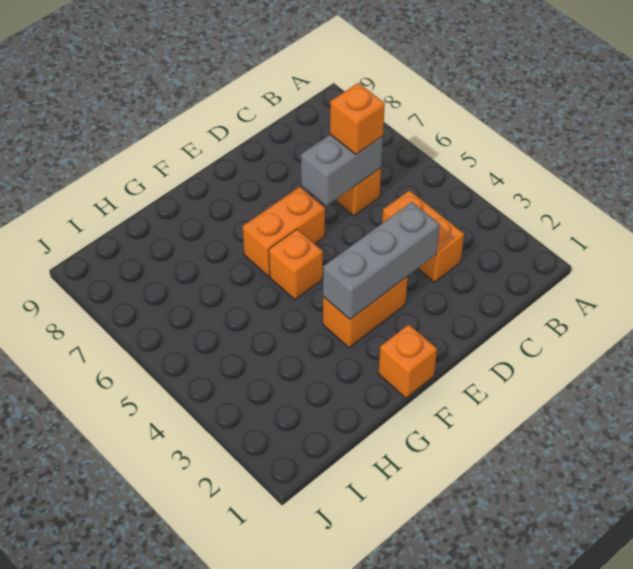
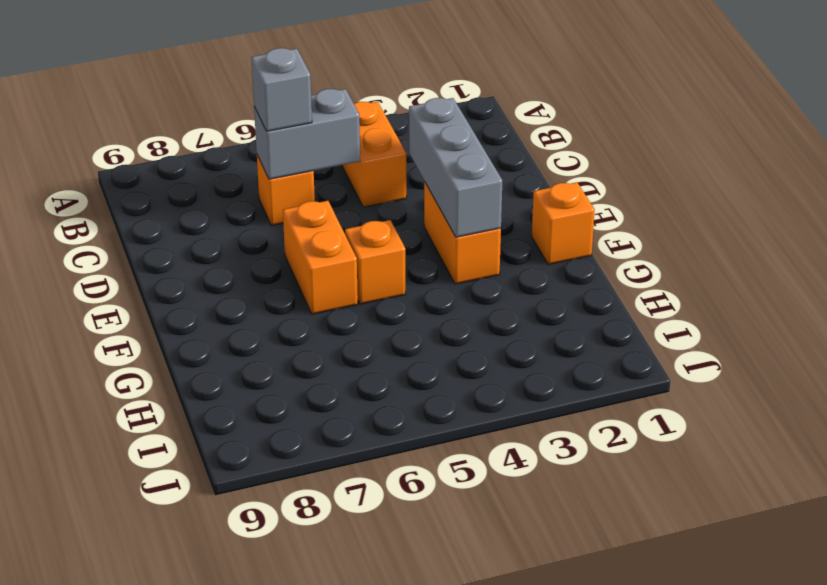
orange 1x2 brick [382,190,464,282] -> orange 1x2 brick turned to [342,102,406,207]
grey 1x2 brick [301,135,383,206] -> grey 1x2 brick turned to [254,89,360,179]
orange 1x1 brick [330,83,385,154] -> grey 1x1 brick [251,48,312,131]

